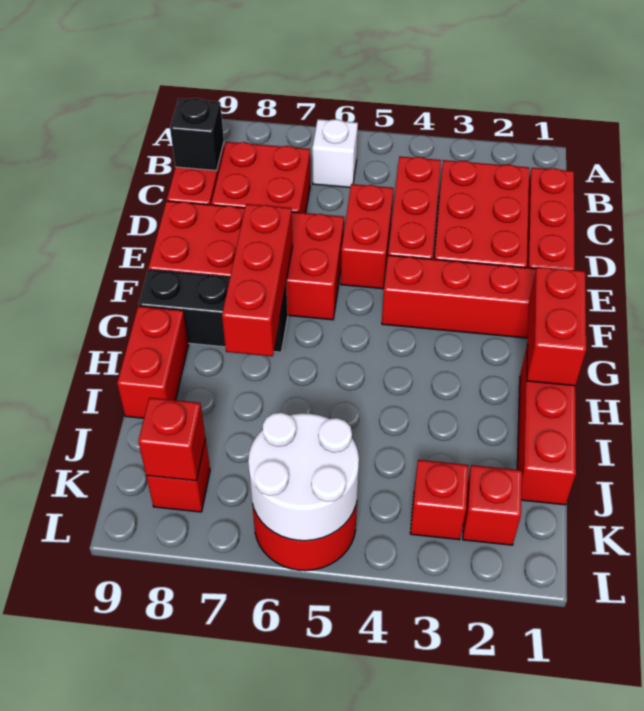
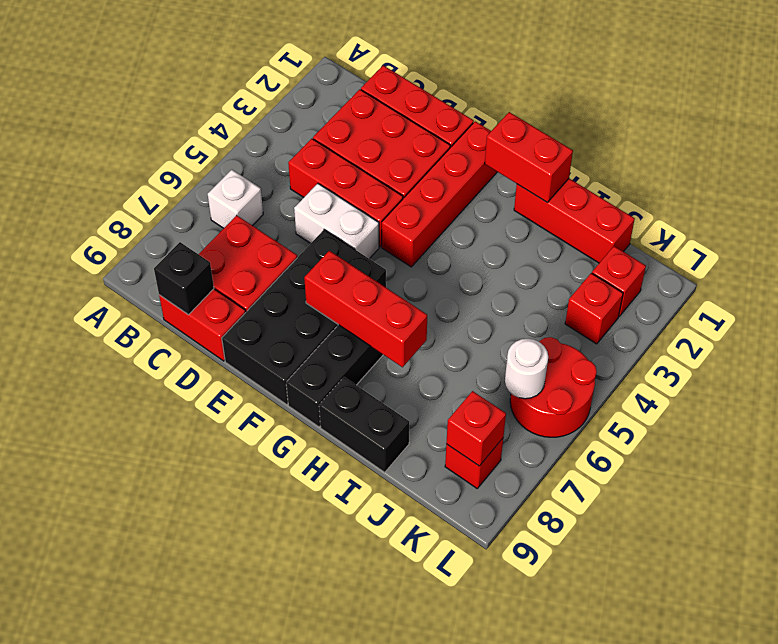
red 1x2 brick [341,184,393,289] -> white 1x2 brick [294,184,379,259]
red 2x4 brick [148,201,344,320] -> black 2x4 brick [222,230,386,405]
red 1x2 brick [117,306,188,418] -> black 1x2 brick [319,377,409,472]
white 2x2 round brick [248,413,359,541] -> white 1x1 round brick [505,339,548,399]

